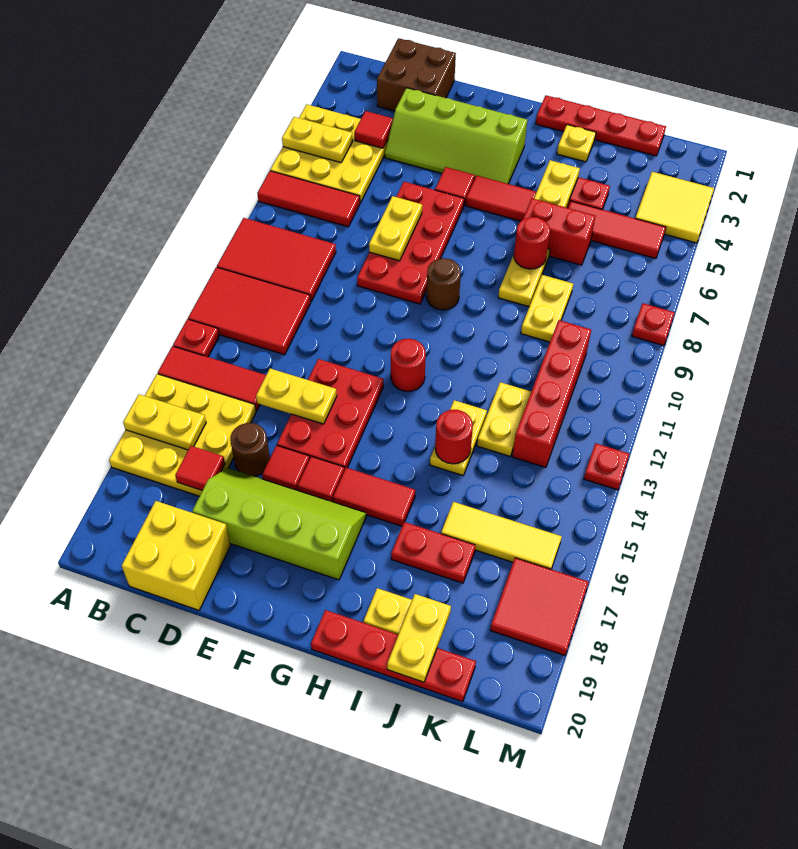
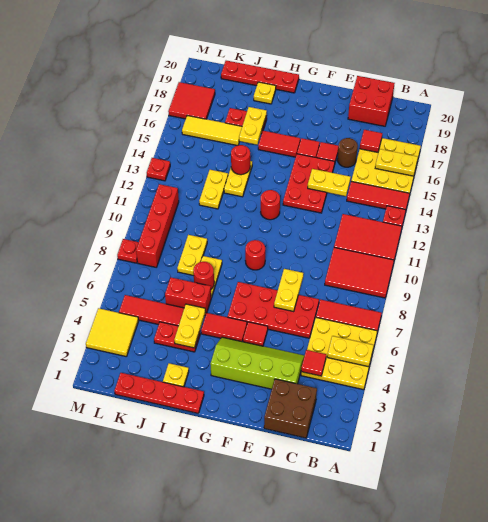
yellow 2x2 brick [121,501,231,610] -> red 2x2 brick [348,76,395,126]
lime 2x4 slope [192,468,366,580] -> none
red 2x4 plate [357,182,464,304] -> red 2x4 plate turned to [228,282,319,338]
brown 1x1 round brick [426,258,461,310] -> red 1x1 round brick [245,240,265,270]
yellow 1x2 plate [387,594,451,682] -> yellow 1x2 plate moved to [239,107,267,145]
red 1x4 brick [512,320,591,467] -> red 1x4 brick moved to [136,184,179,267]

